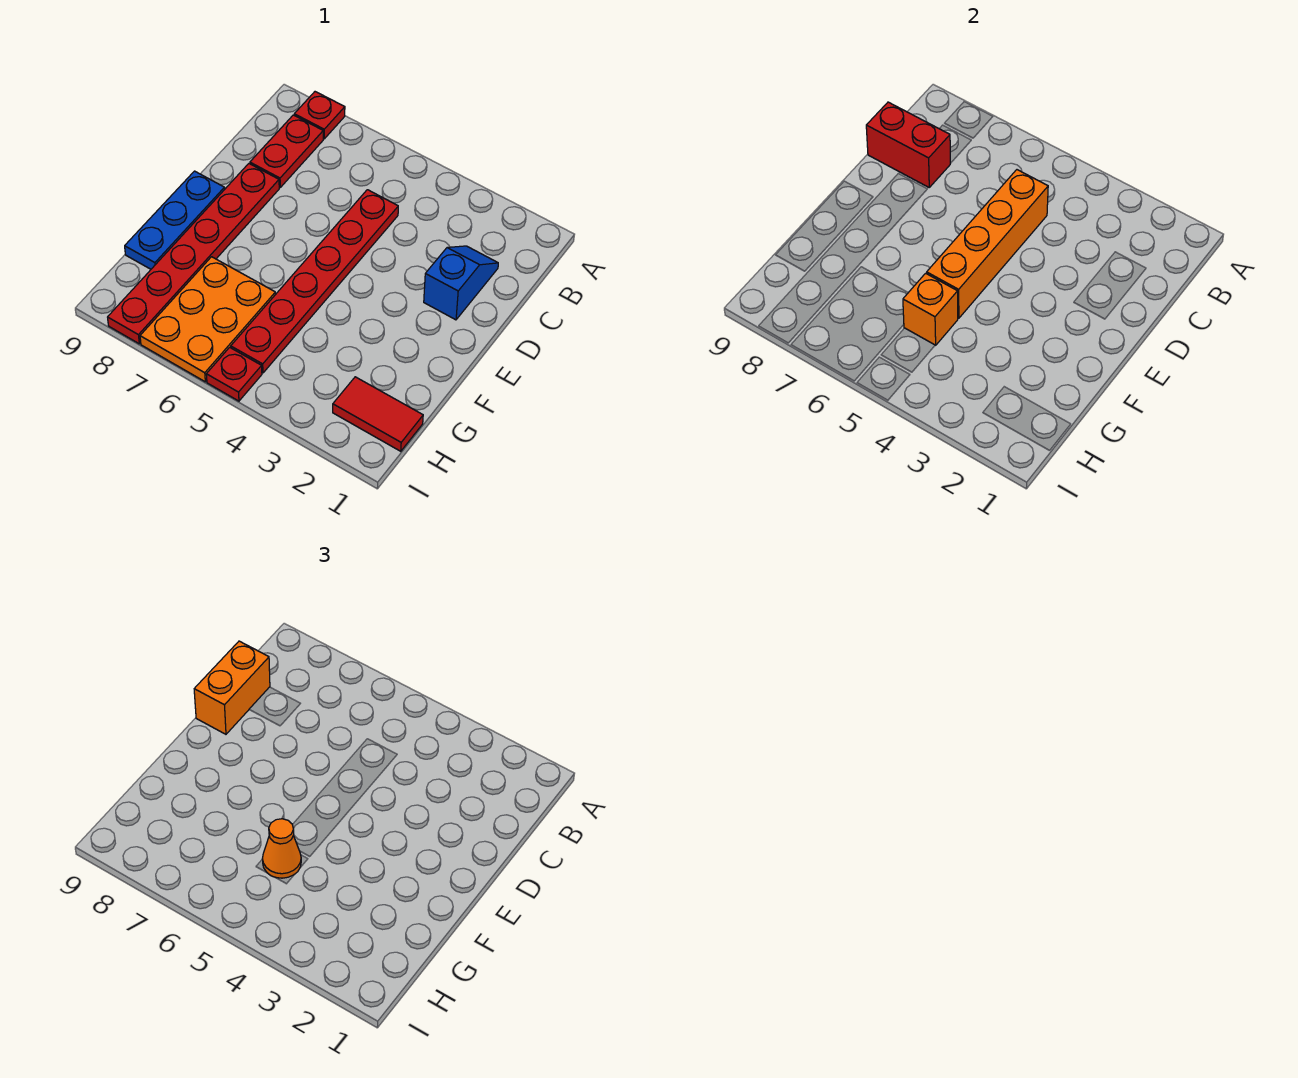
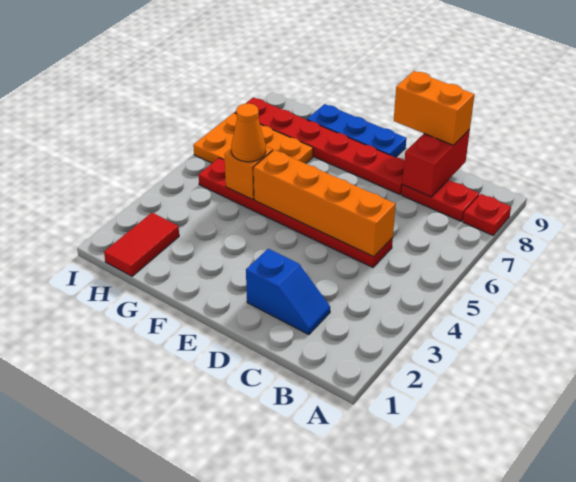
red 1x1 plate [206,347,262,401] -> none

